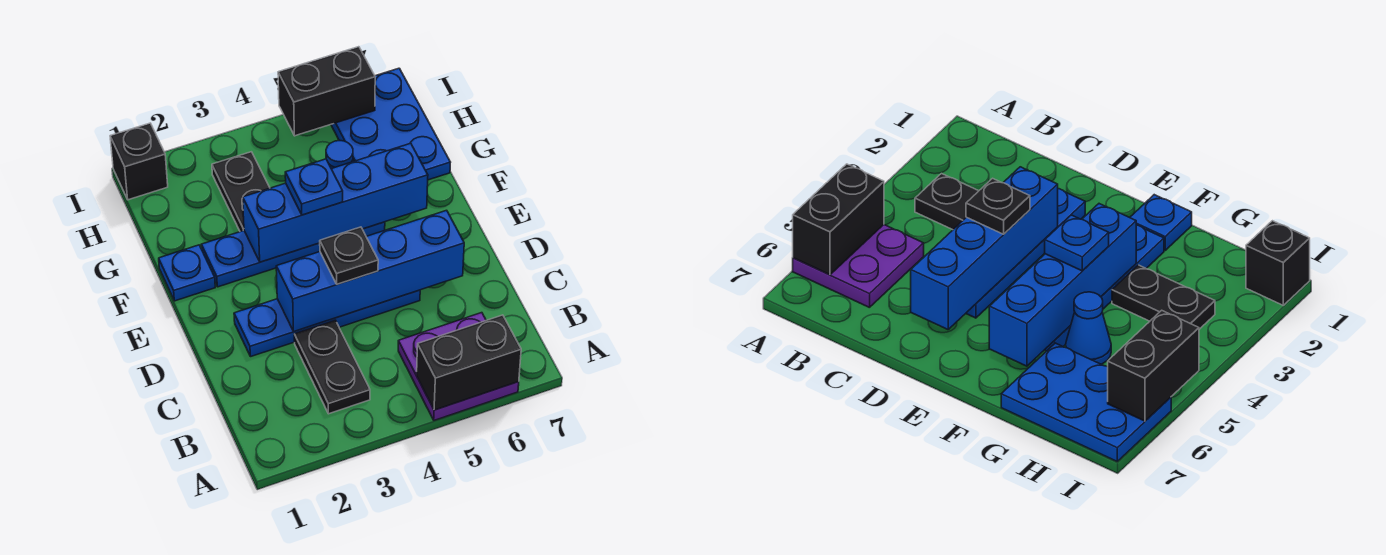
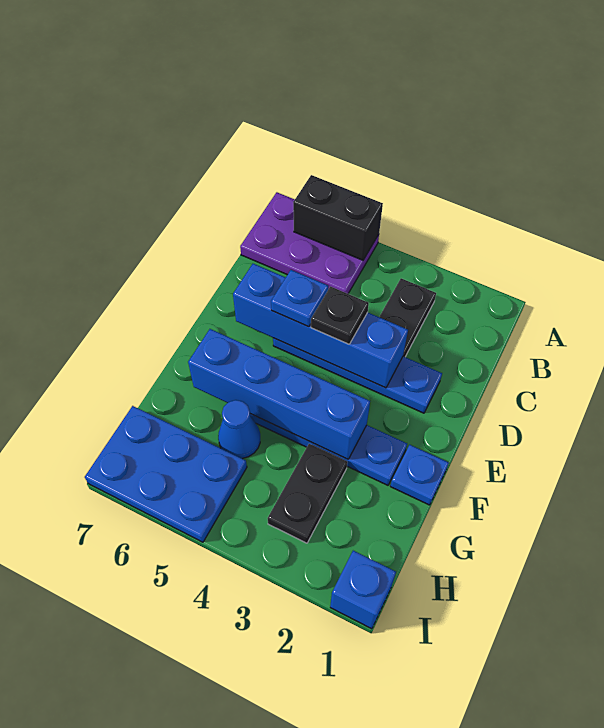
purple 2x2 plate [398,313,519,420] -> purple 2x3 plate [240,192,379,294]
blue 1x1 plate [285,159,343,215] -> blue 1x1 plate moved to [271,270,328,327]
blue 2x3 plate [331,68,450,180] -> blue 2x3 plate turned to [85,406,247,542]
black 1x1 brick [110,123,168,200] -> blue 1x1 brick [330,551,396,629]
black 1x2 brick [278,47,375,136] -> none

